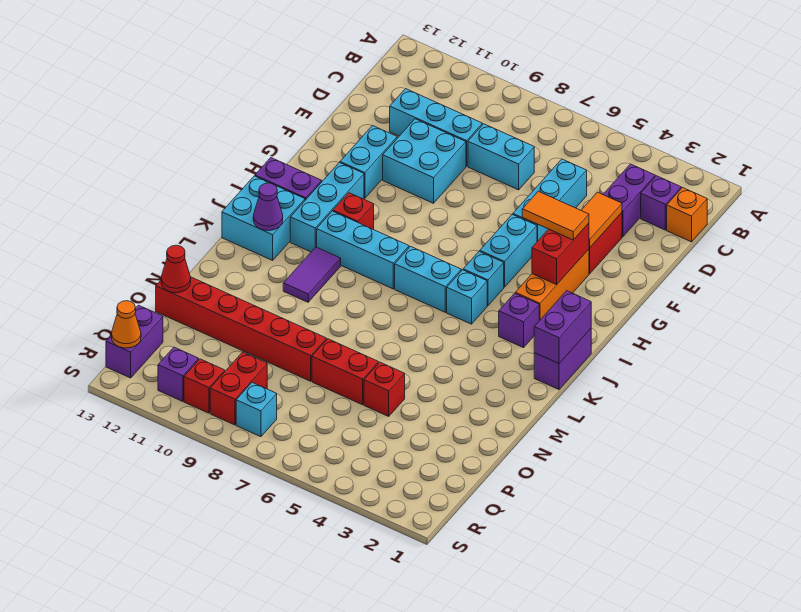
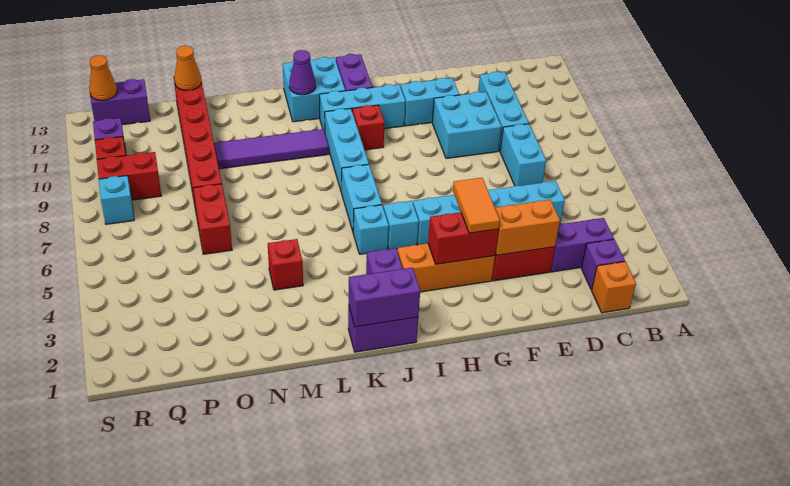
orange 1x2 tile [581,192,622,248] -> orange 1x2 brick [495,200,560,255]
purple 1x2 tile [283,247,341,302] -> purple 1x4 tile [214,129,329,169]
red 1x1 brick [364,362,405,416] -> red 1x1 brick moved to [268,239,303,290]
red 1x1 cone [161,245,191,293] -> orange 1x1 cone [174,46,201,90]

